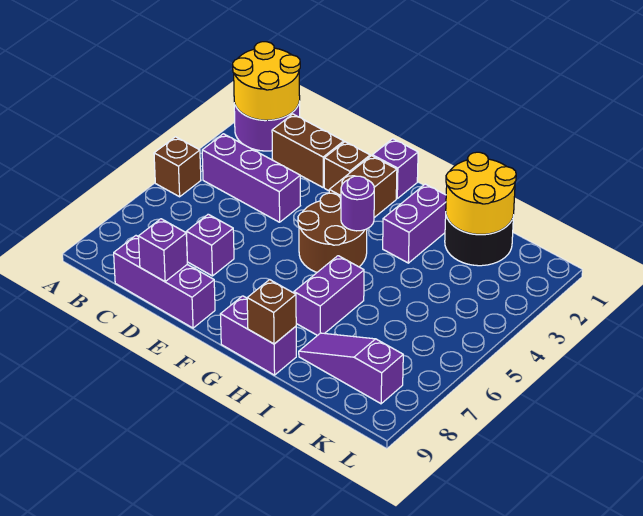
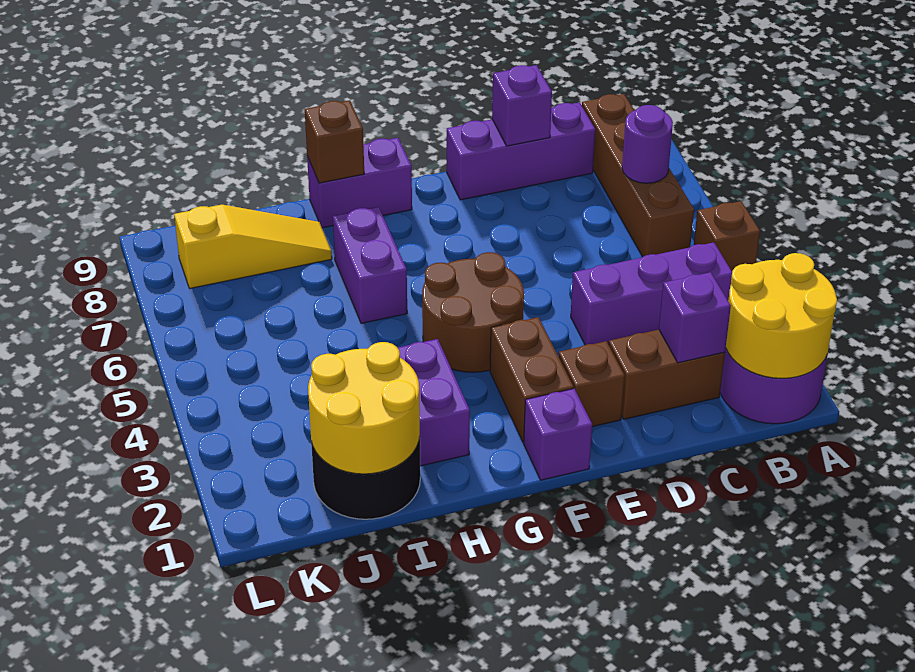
none -> brown 1x4 brick [582,94,694,257]
purple 1x1 brick [186,214,234,276] -> purple 1x1 brick moved to [659,272,731,363]
purple 1x1 round brick [341,176,374,231] -> purple 1x1 round brick moved to [622,105,673,183]
purple 1x3 slope [299,333,403,404] -> yellow 1x3 slope [174,205,332,288]

